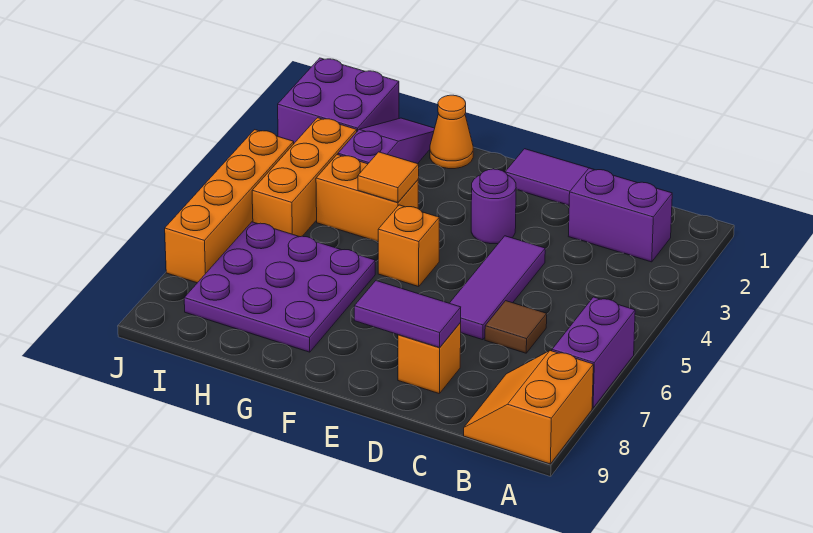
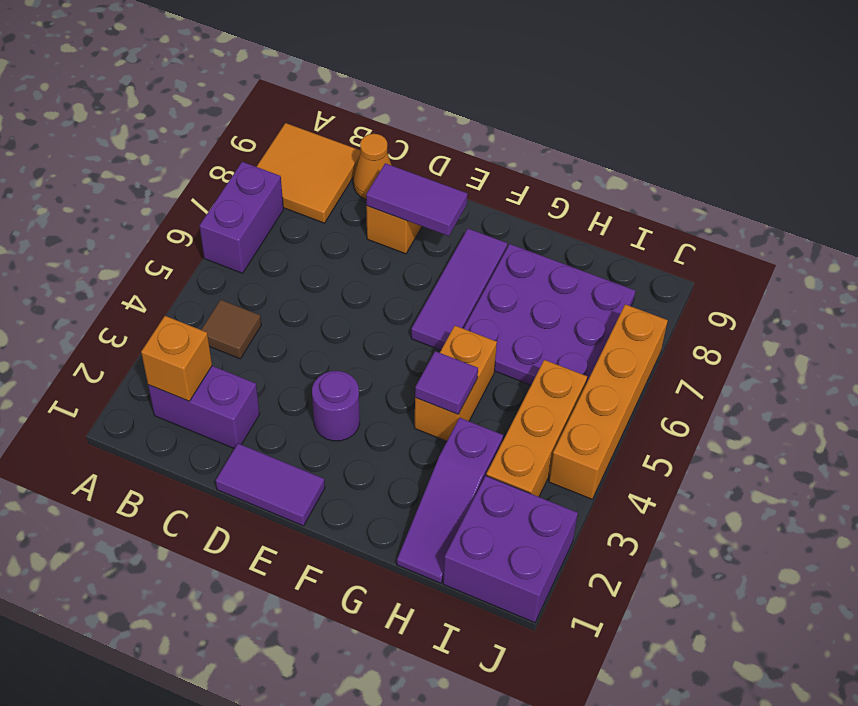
orange 2x2 slope [464,351,593,464] -> orange 2x2 tile [257,123,361,223]
brown 1x1 tile [485,301,547,353] -> brown 1x1 tile moved to [201,300,261,359]
purple 1x3 tile [450,236,545,340] -> purple 1x3 tile moved to [411,229,507,350]
orange 1x1 brick [378,205,439,287] -> orange 1x1 brick moved to [141,316,212,401]
orange 1x1 cone [430,95,473,169] -> orange 1x1 cone moved to [353,134,391,199]
orange 1x2 brick [316,155,418,242] -> orange 1x2 brick turned to [414,326,497,441]
orange 1x1 tile [358,152,419,202] -> purple 1x1 tile [415,351,478,414]

